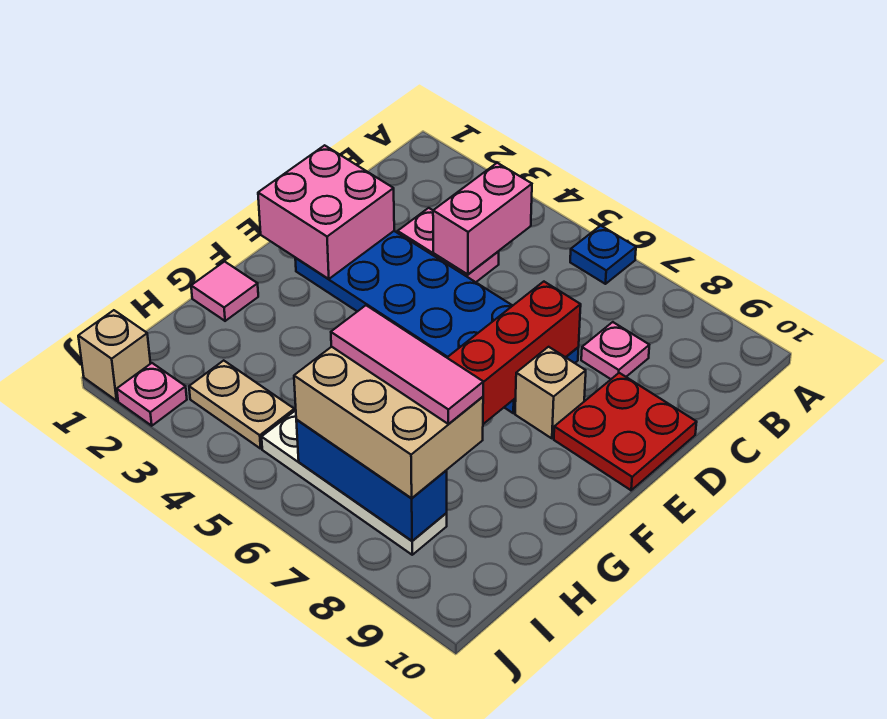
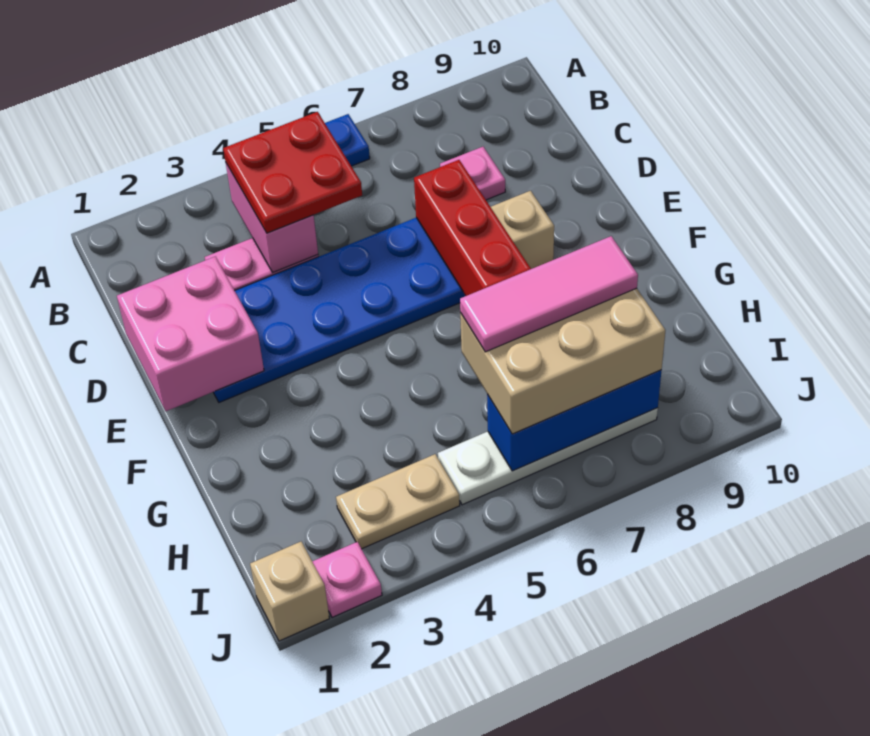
red 2x2 plate [554,373,697,490] -> red 2x2 plate moved to [223,112,362,233]
pink 1x1 tile [191,262,258,321] -> none

